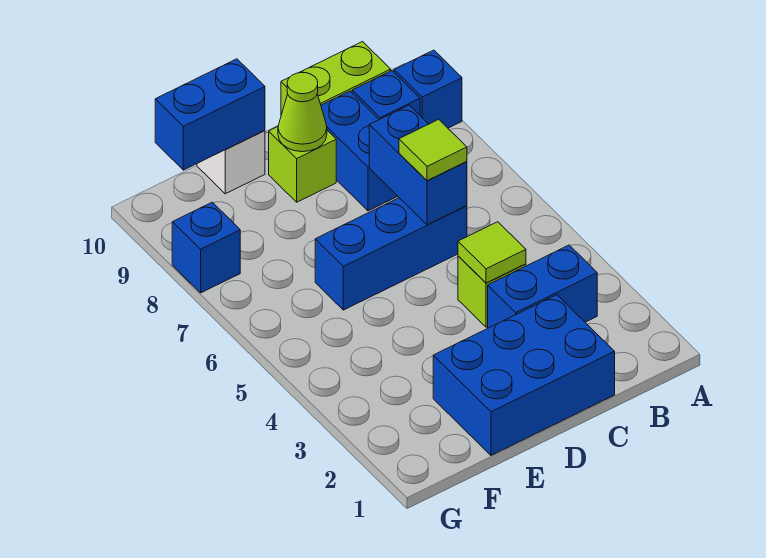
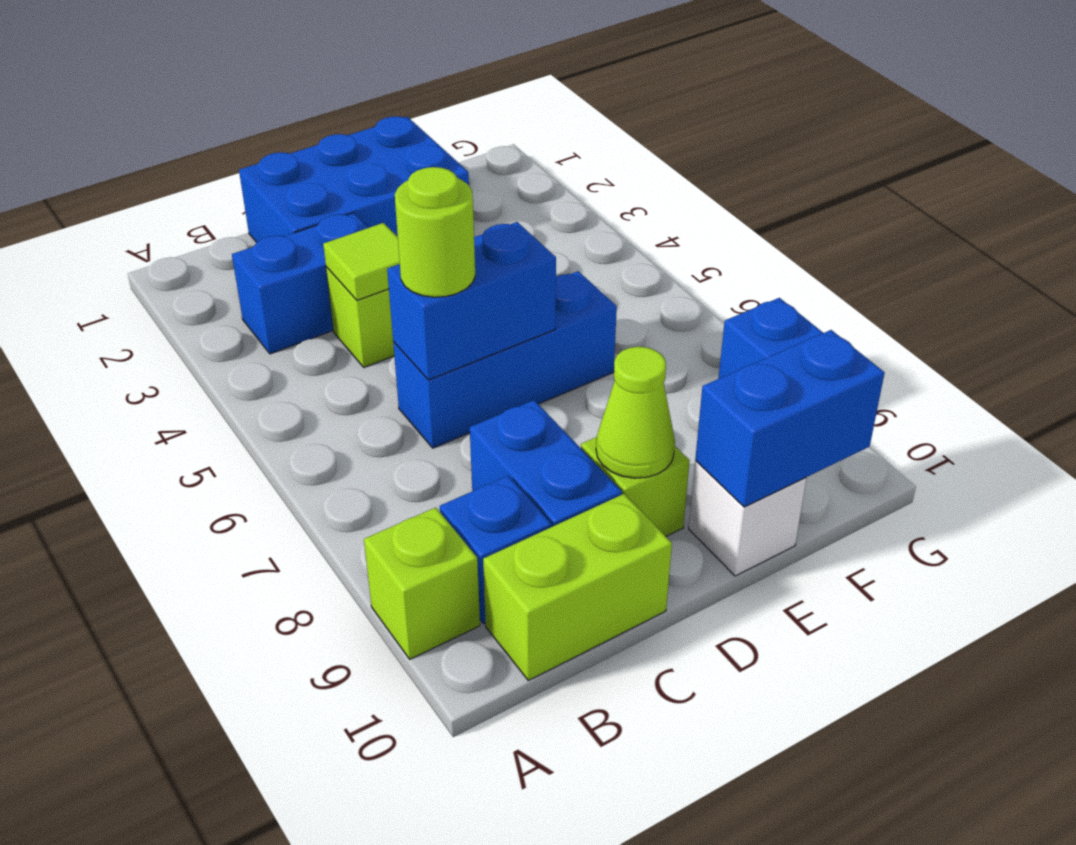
blue 1x1 brick [394,50,462,128] -> lime 1x1 brick [364,508,480,659]
blue 1x2 brick [369,105,467,225] -> blue 1x2 brick turned to [387,222,556,380]
lime 1x1 tile [399,119,467,181] -> lime 1x1 round brick [395,167,475,297]

